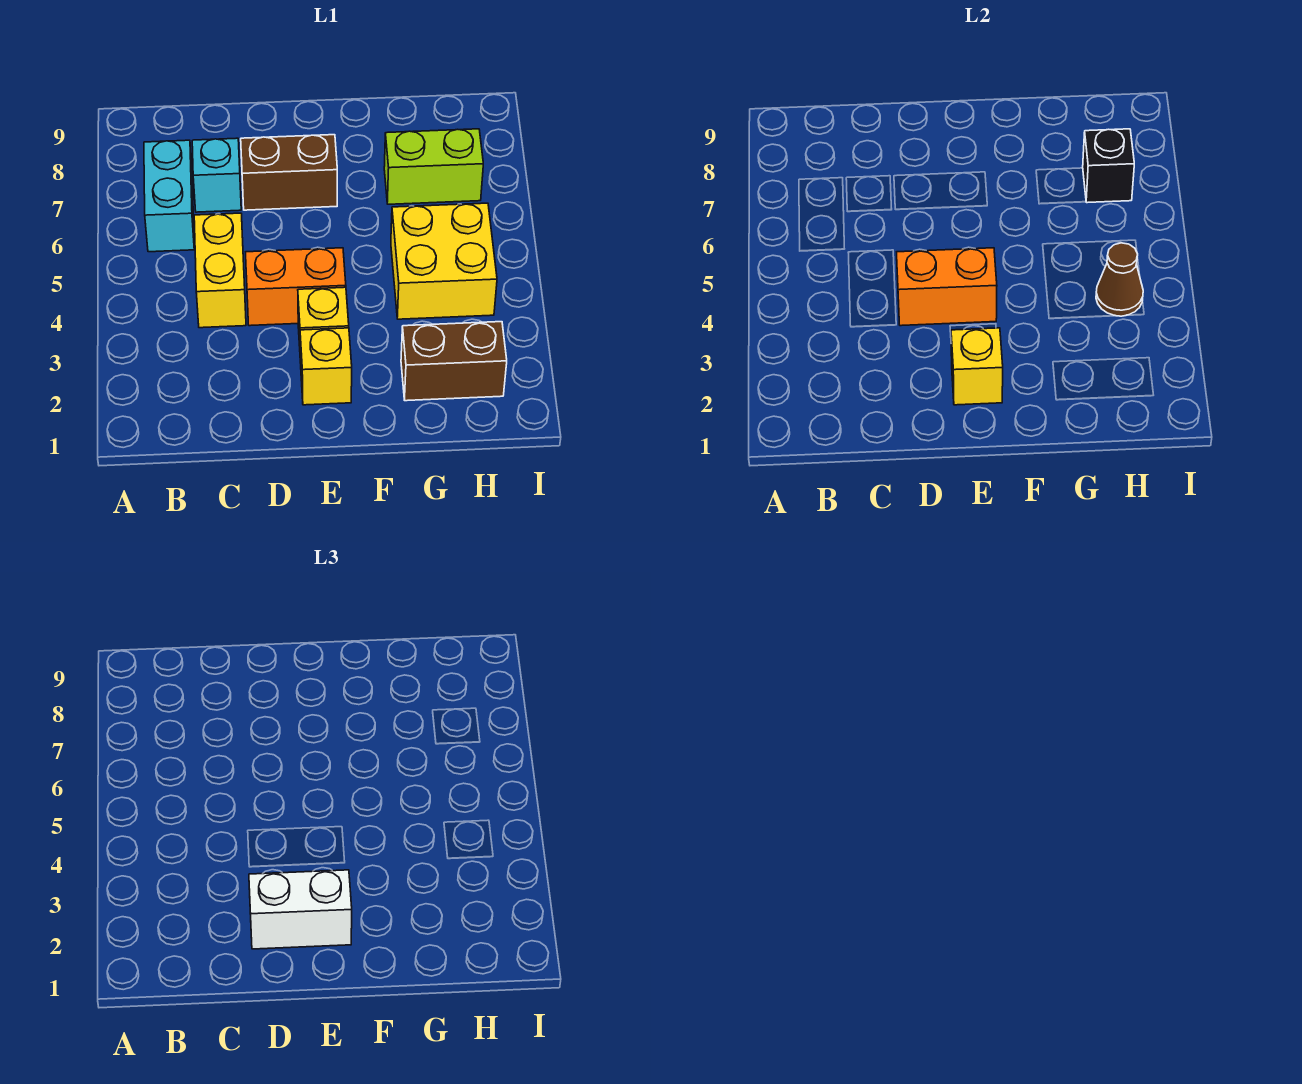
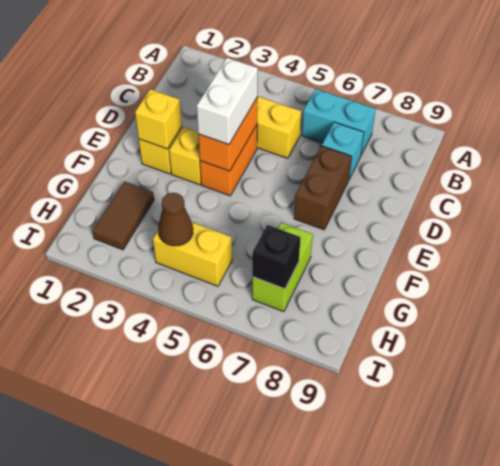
white 1x2 brick [249,870,352,949] -> white 1x2 brick moved to [197,58,258,145]
brown 1x2 brick [401,322,507,401] -> brown 1x2 tile [93,182,154,250]
yellow 2x2 brick [391,203,497,319] -> yellow 1x2 brick [153,222,232,286]

